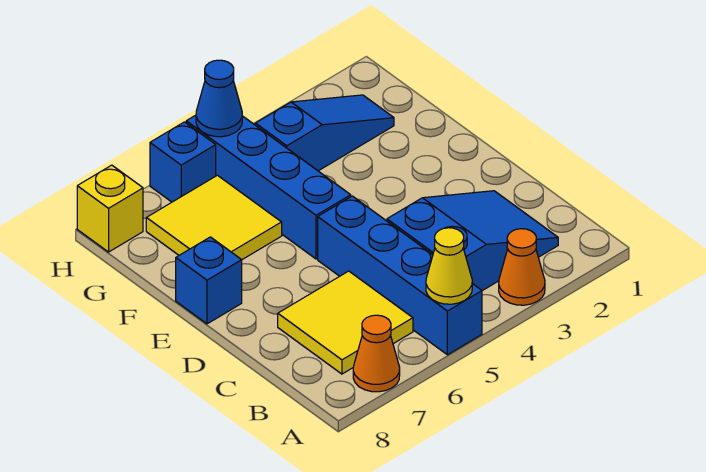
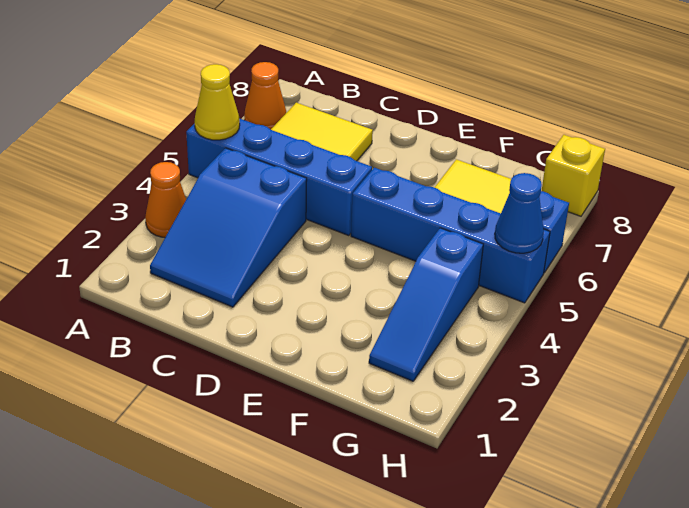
blue 1x1 brick [176,237,242,324] -> none

